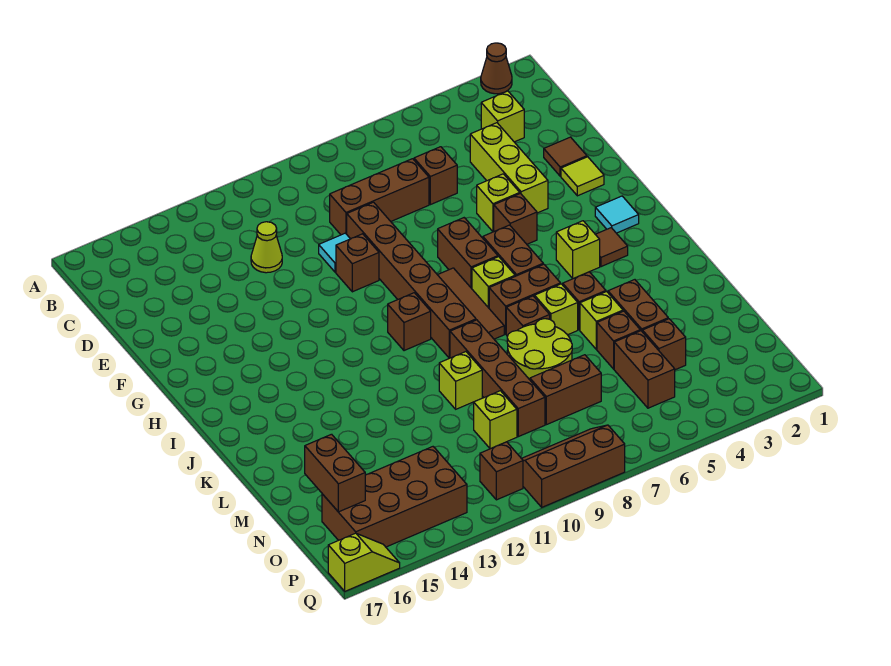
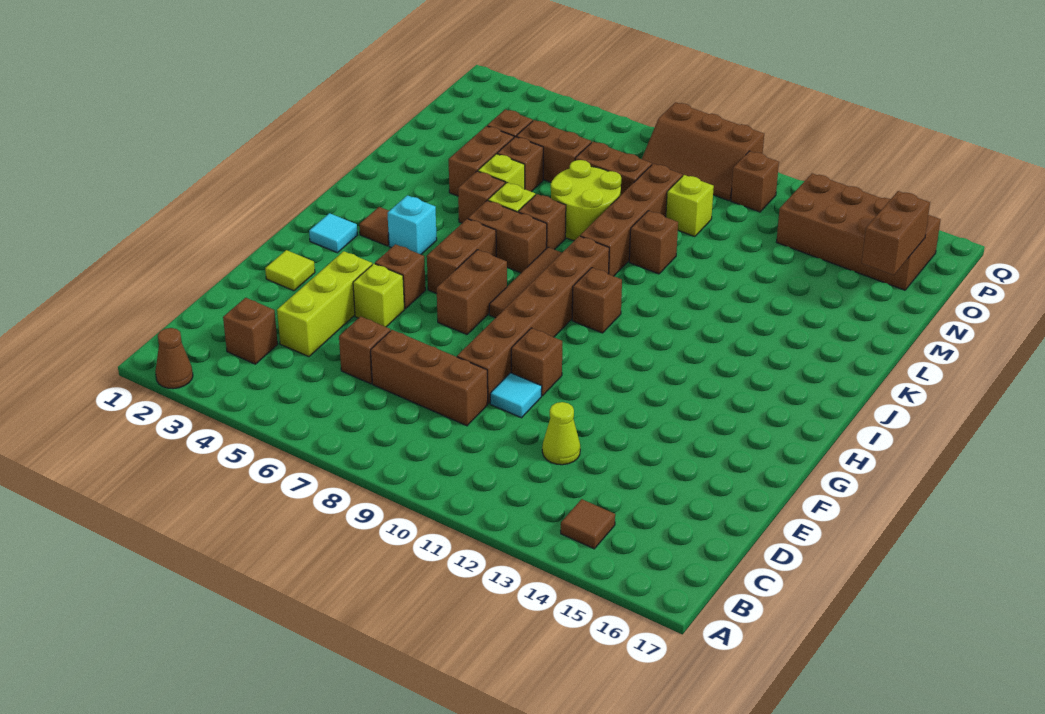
lime 1x1 brick [481,91,524,142] -> brown 1x1 brick [223,298,278,364]
brown 1x1 tile [544,137,587,176] -> brown 1x1 tile moved to [561,499,615,549]
lime 1x1 brick [556,221,600,278] -> cyan 1x1 brick [388,195,437,254]
lime 1x1 brick [472,257,515,308] -> none
lime 1x1 brick [439,352,482,409] -> brown 1x1 brick [629,211,678,274]
brown 1x2 brick [614,331,675,408] -> brown 1x2 brick turned to [516,120,591,182]
lime 1x2 slope [328,533,400,591] -> none

